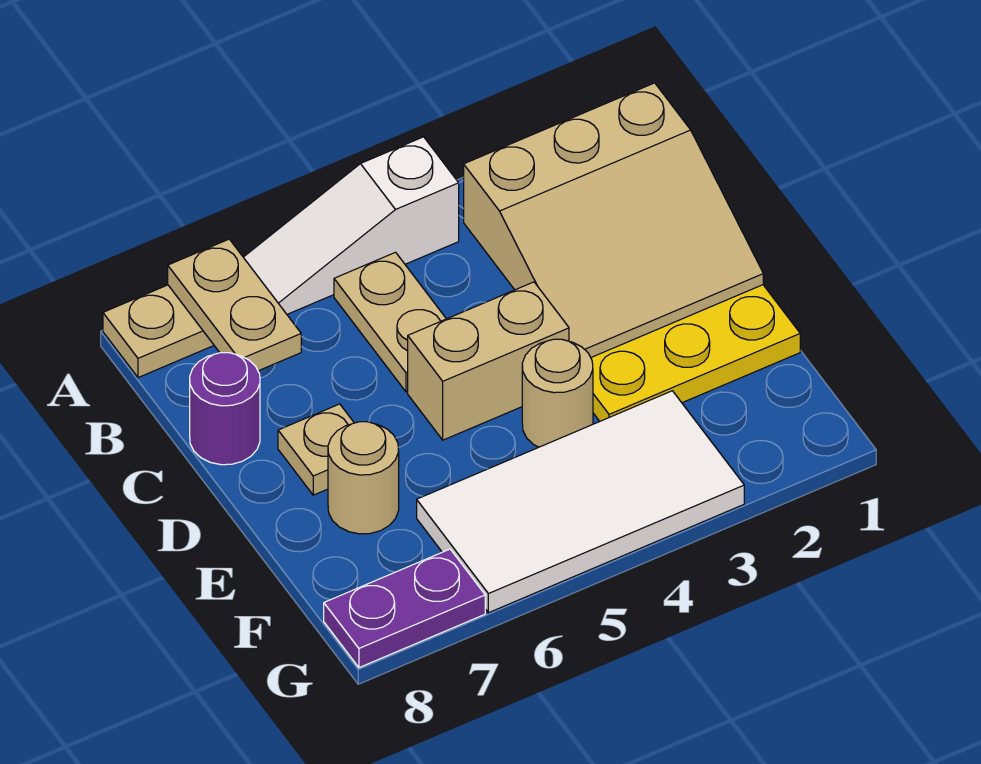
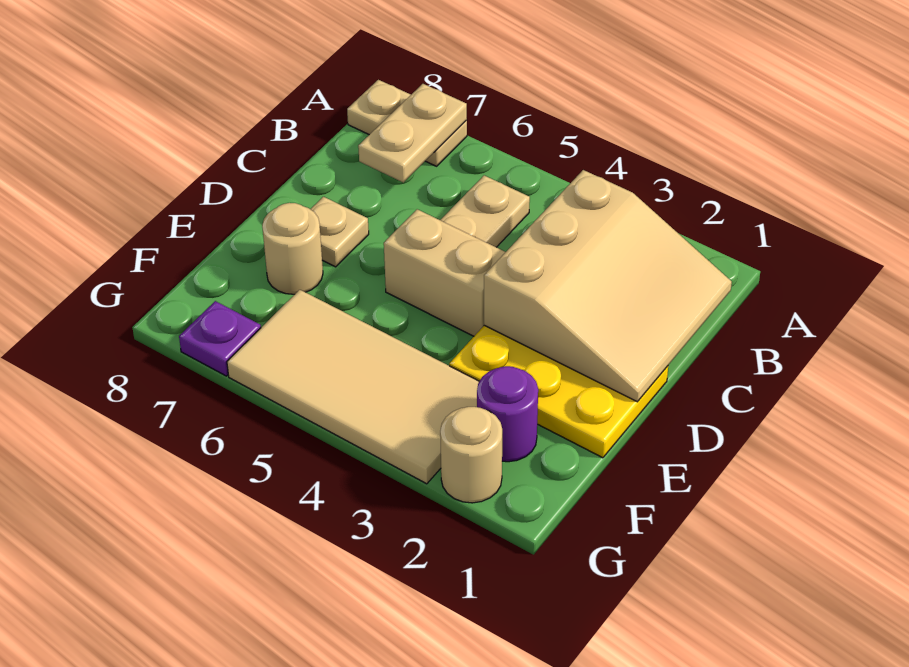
white 1x3 slope [243,137,459,314] -> none
tan 3x3 slope [464,83,763,357] -> tan 3x3 slope turned to [484,170,732,402]
purple 1x1 round brick [190,353,260,465] -> purple 1x1 round brick moved to [477,366,538,462]
tan 1x1 round brick [522,339,593,447] -> tan 1x1 round brick moved to [440,407,502,503]
white 2x4 tile [417,391,744,613] -> tan 2x4 tile [227,290,479,484]
purple 1x2 plate [324,549,485,668] -> purple 1x1 plate [179,301,261,376]

